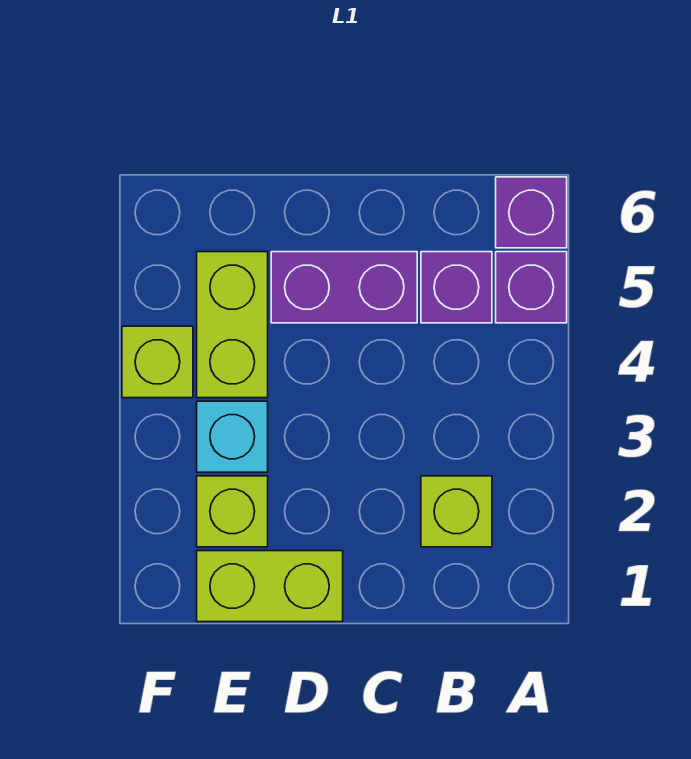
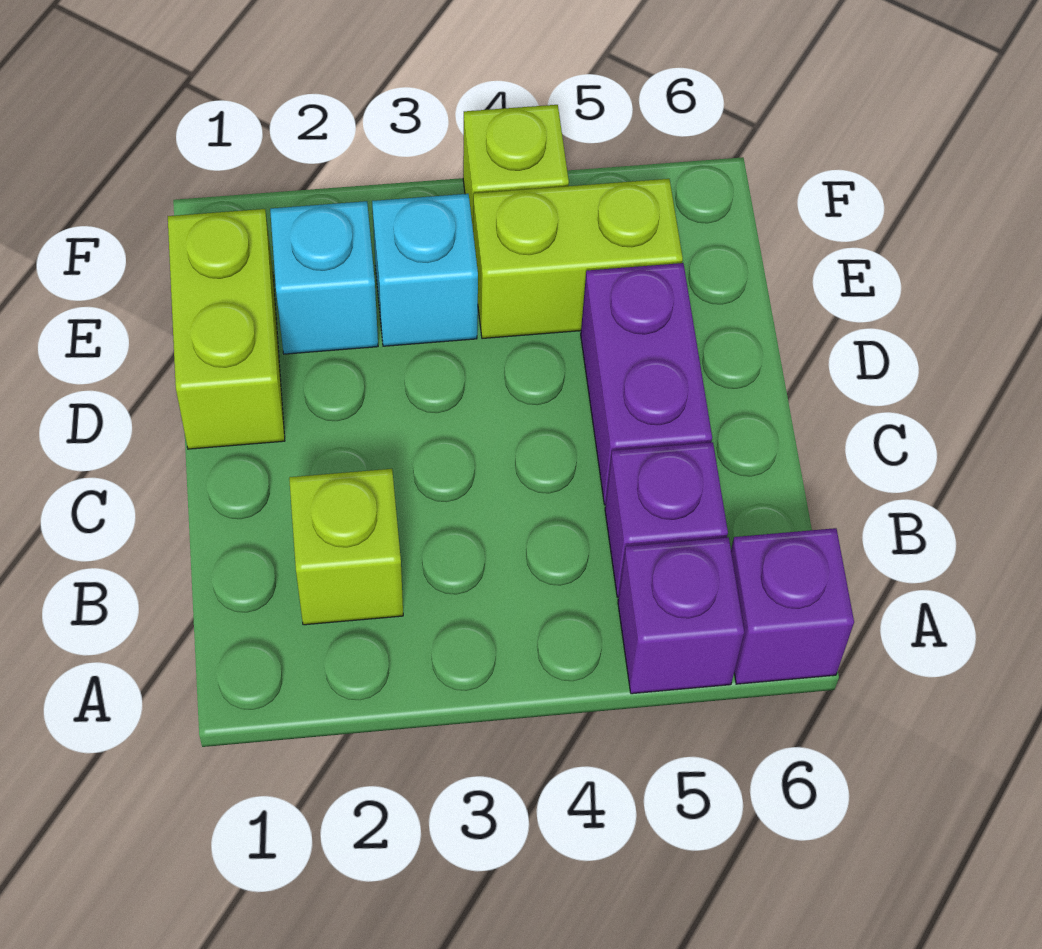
lime 1x1 brick [197,476,268,547] -> cyan 1x1 brick [270,201,378,354]

